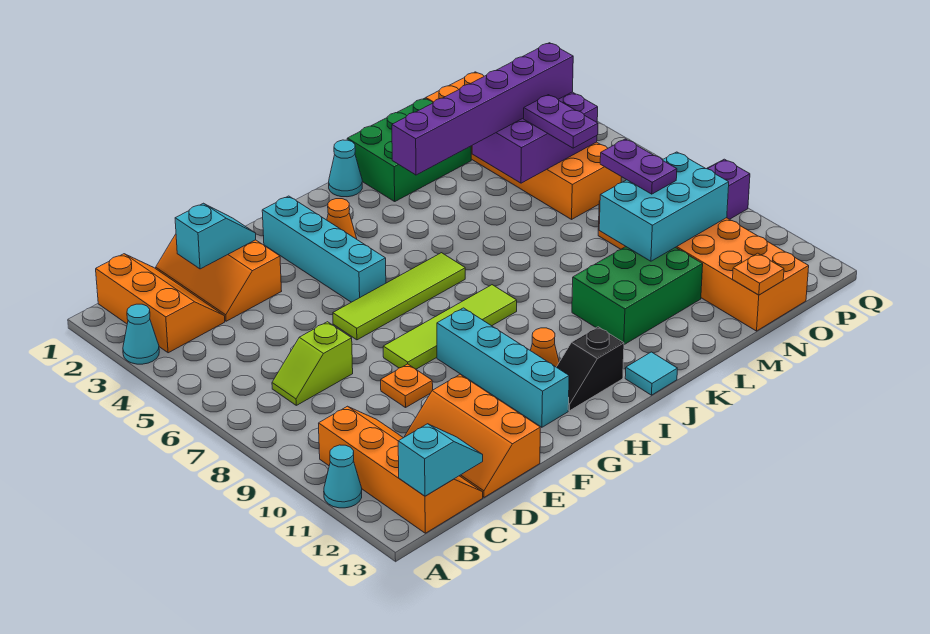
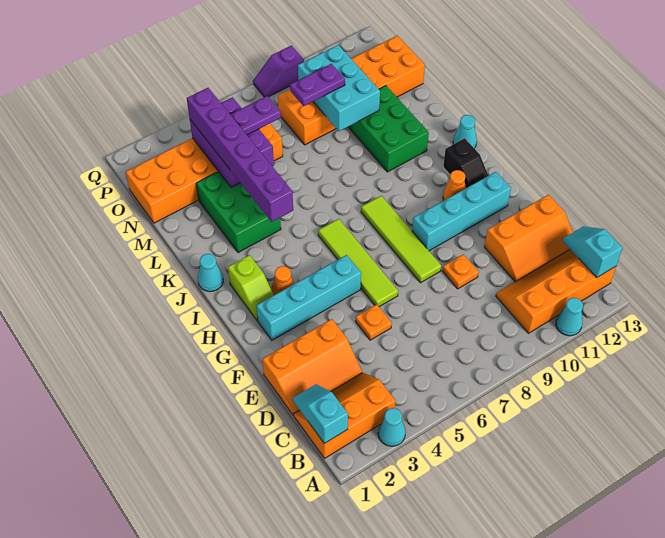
lime 1x2 slope [272,322,353,405] -> lime 1x2 slope moved to [228,255,274,321]
cyan 1x2 slope [175,203,256,269] -> cyan 1x2 slope moved to [293,384,348,444]
cyan 1x1 tile [625,352,677,395] -> cyan 1x1 cone [453,115,477,148]
green 2x3 brick [347,98,471,202] -> green 2x3 brick moved to [196,171,281,253]
orange 1x1 plate [733,253,784,295] -> orange 1x1 plate moved to [355,304,392,340]

